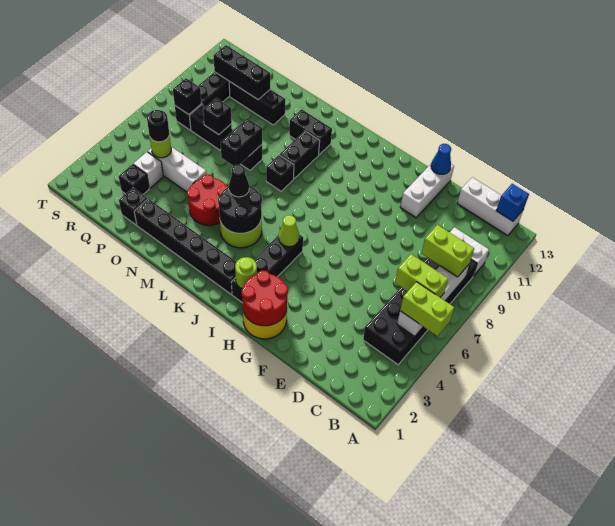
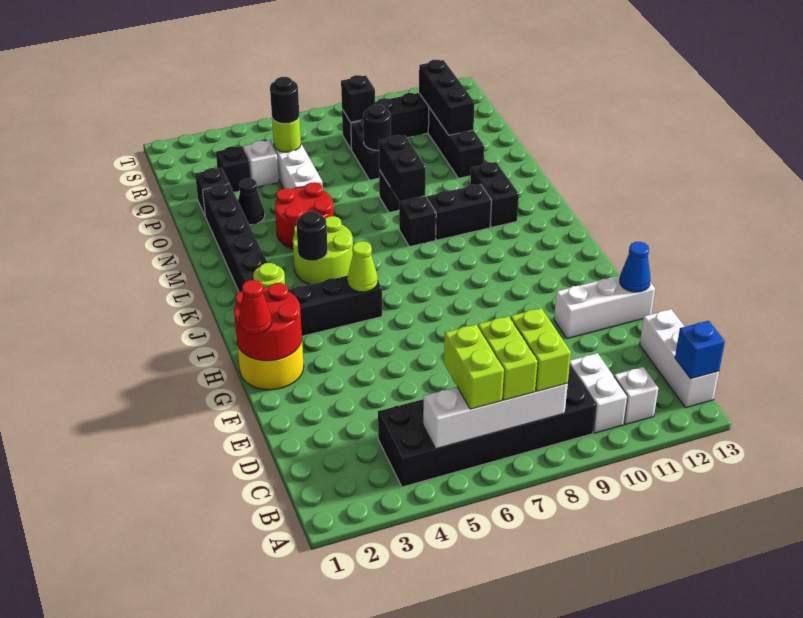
lime 1x2 brick [400,282,454,336] -> lime 1x2 brick moved to [478,316,538,400]
none -> white 1x1 brick [614,367,658,425]
none -> red 1x1 cone [239,280,272,334]
black 2x2 round brick [218,186,262,233] -> black 1x1 round brick [296,211,328,261]
black 1x1 cone [229,165,249,197] -> black 1x1 cone moved to [238,178,265,225]
black 1x2 brick [221,118,262,166] -> black 1x2 brick turned to [379,135,426,201]
black 1x1 brick [203,98,232,135] -> black 1x1 round brick [363,104,391,150]

